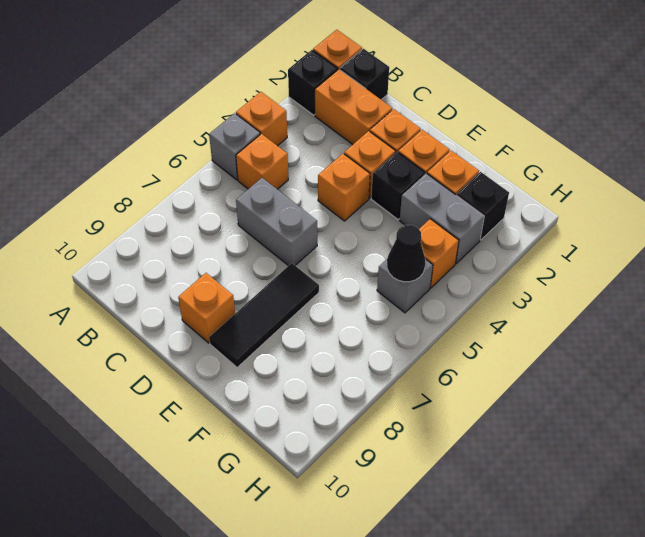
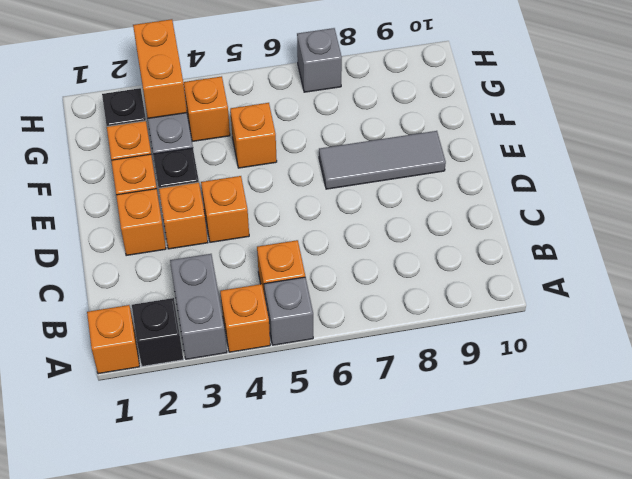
black 1x1 brick [340,49,389,100] -> none
orange 1x2 brick [315,69,392,144] -> orange 1x2 brick moved to [133,19,187,118]
grey 1x2 brick [236,178,317,266] -> grey 1x2 brick moved to [170,254,227,359]
orange 1x1 brick [178,273,235,343] -> orange 1x1 brick moved to [230,103,277,168]
black 1x3 tile [209,263,319,367] -> grey 1x3 tile [319,131,446,189]
grey 1x1 brick [377,259,433,313] -> grey 1x1 brick moved to [297,28,342,92]
black 1x1 cone [387,225,425,282] -> none

